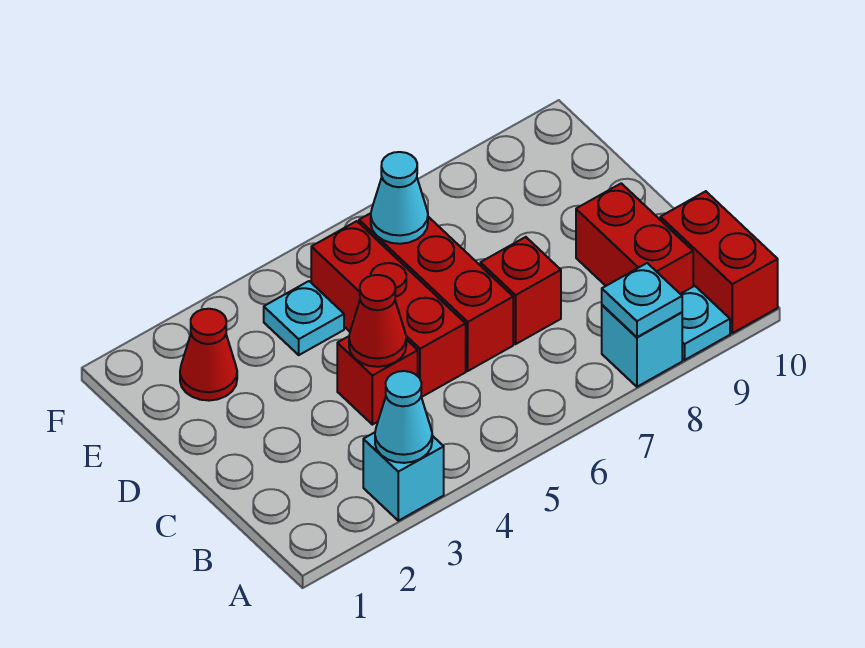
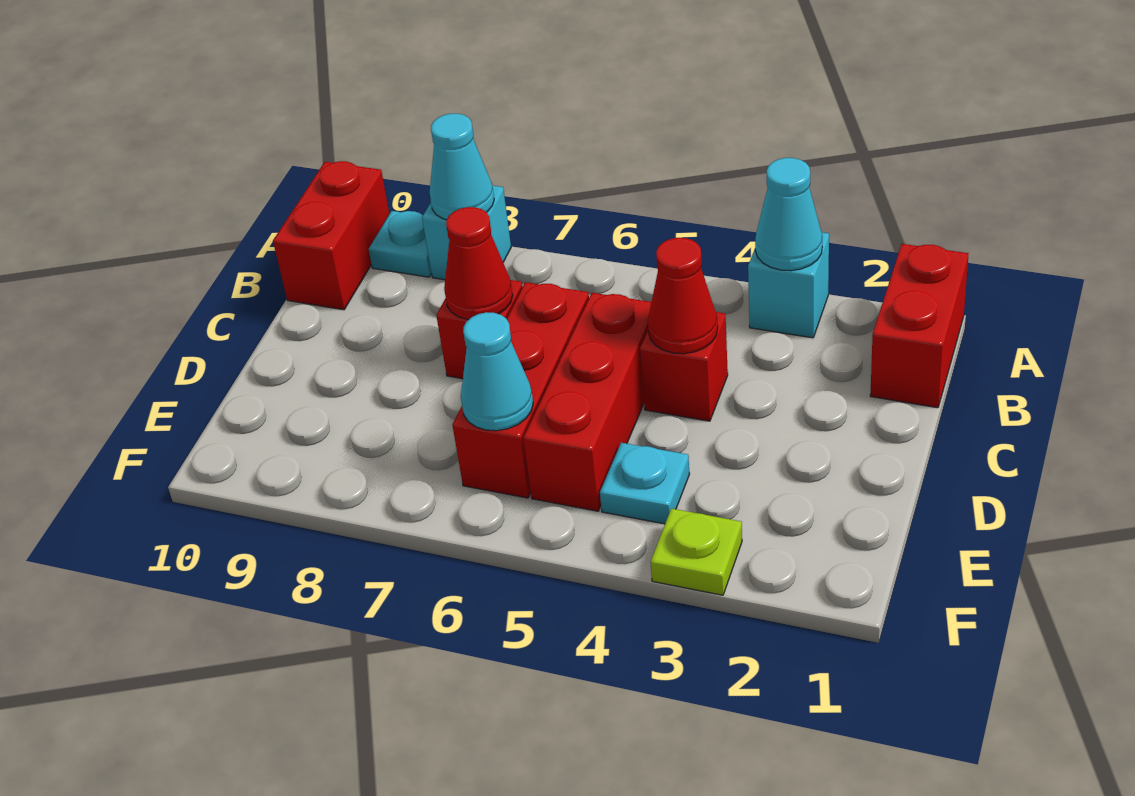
cyan 1x1 plate [602,263,682,337] -> cyan 1x1 cone [430,114,494,220]
red 1x2 brick [576,183,693,294] -> red 1x2 brick moved to [870,244,968,408]
red 1x1 cone [180,309,237,401] -> red 1x1 cone moved to [444,207,513,320]
none -> lime 1x1 plate [650,508,742,595]

